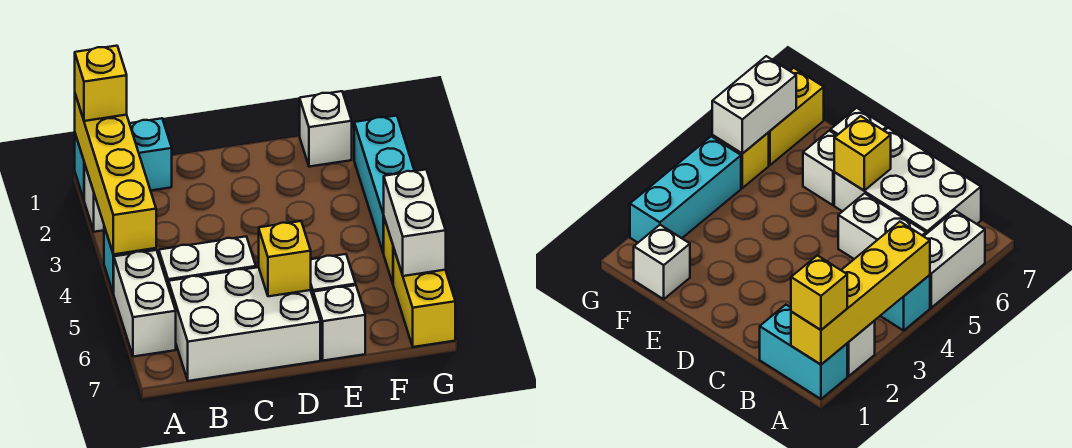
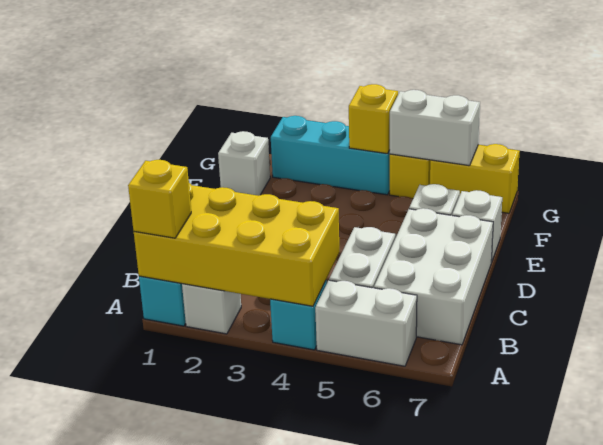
yellow 1x4 brick [75,94,156,254] -> yellow 2x4 brick [134,183,340,306]
yellow 1x1 brick [259,221,311,296] -> yellow 1x1 brick moved to [349,84,398,154]

